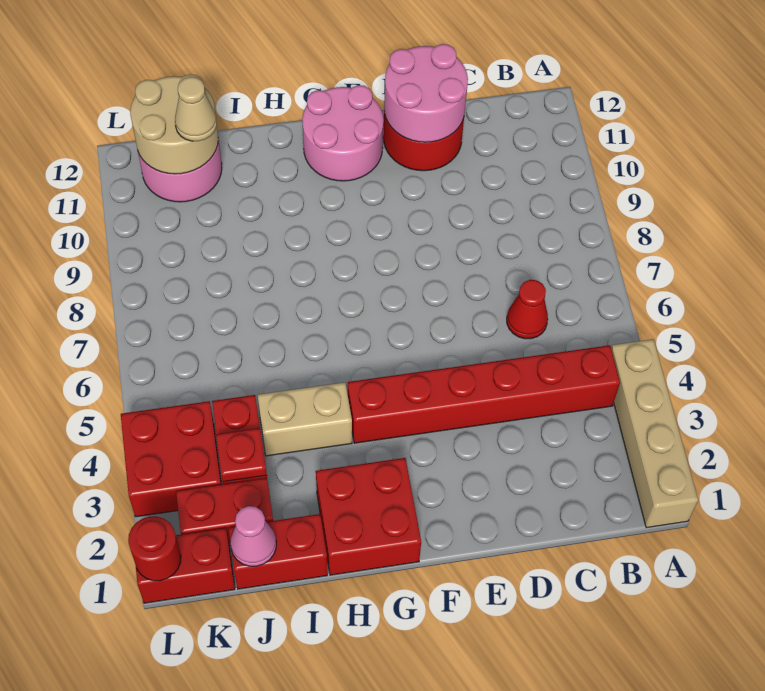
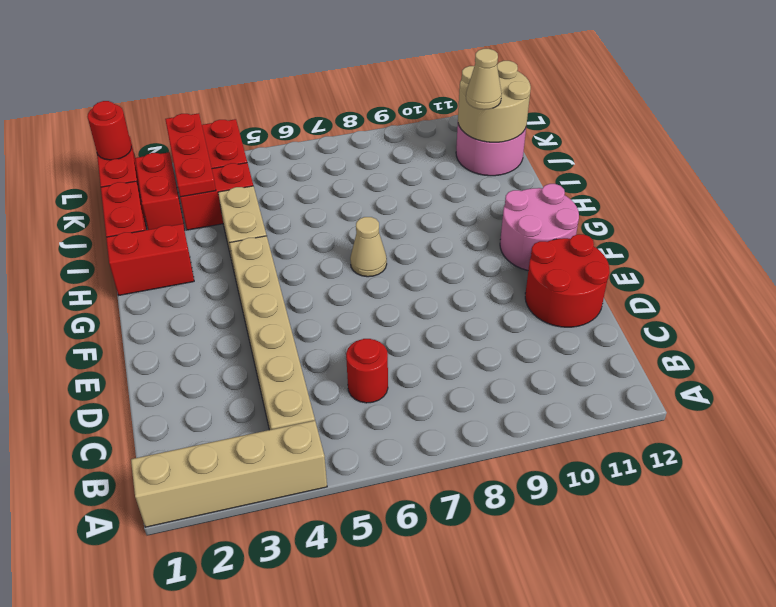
red 1x6 brick [348,345,620,443] -> tan 1x6 brick [229,236,315,430]
red 1x1 cone [507,280,548,339] -> red 1x1 round brick [346,339,388,403]
pink 2x2 round brick [384,44,468,142] -> none
red 2x2 brick [316,458,421,575] -> red 1x2 brick [106,224,194,295]
none -> tan 1x1 cone [350,217,387,277]
pink 1x1 cone [230,506,276,566] -> none
red 1x1 plate [216,428,267,482] -> red 1x3 plate [165,113,216,197]

